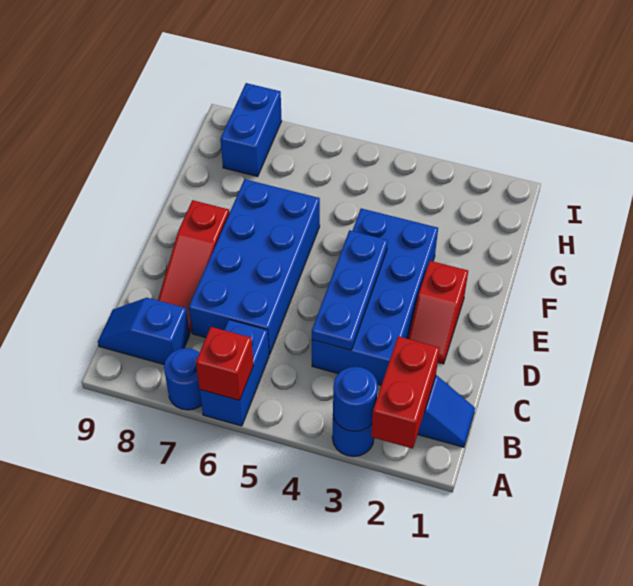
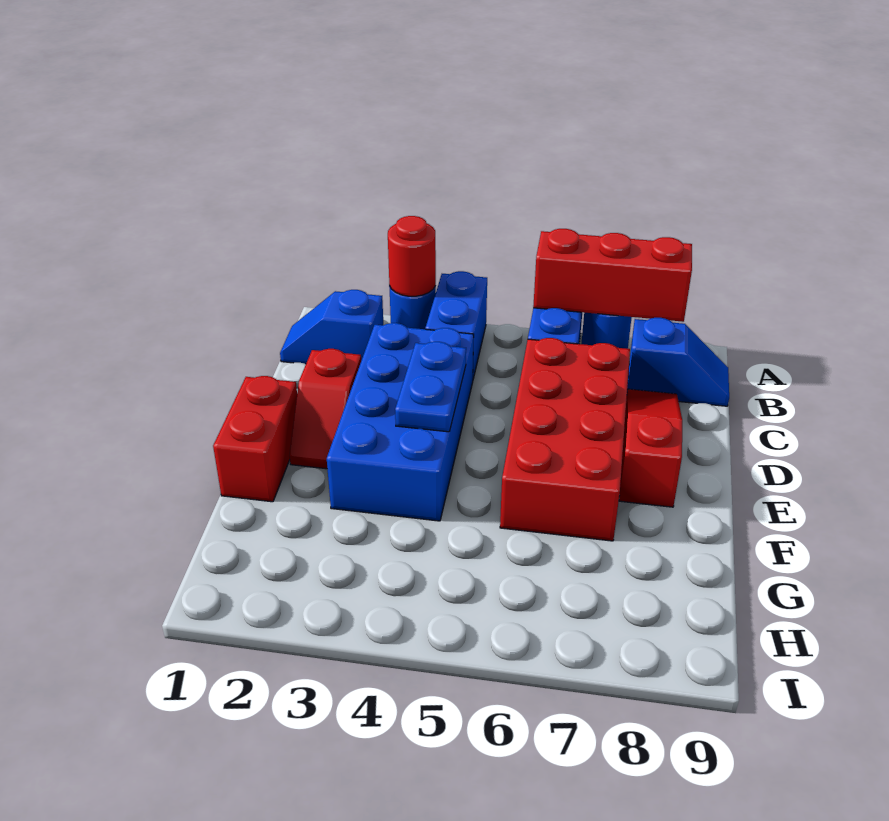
red 1x2 brick [371,336,440,449] -> red 1x2 brick moved to [213,376,297,502]
blue 1x1 round brick [333,367,378,432] -> red 1x1 round brick [388,216,436,296]
red 1x1 brick [196,327,253,400] -> red 1x3 brick [533,229,692,322]
blue 1x3 plate [312,230,388,350] -> blue 1x2 plate [395,342,466,432]
blue 2x4 brick [189,179,320,355] -> red 2x4 brick [500,338,630,541]
red 1x2 slope [408,261,468,364] -> red 1x2 slope turned to [289,349,361,469]
blue 1x2 brick [221,83,282,176] -> blue 1x2 brick moved to [425,271,487,379]

